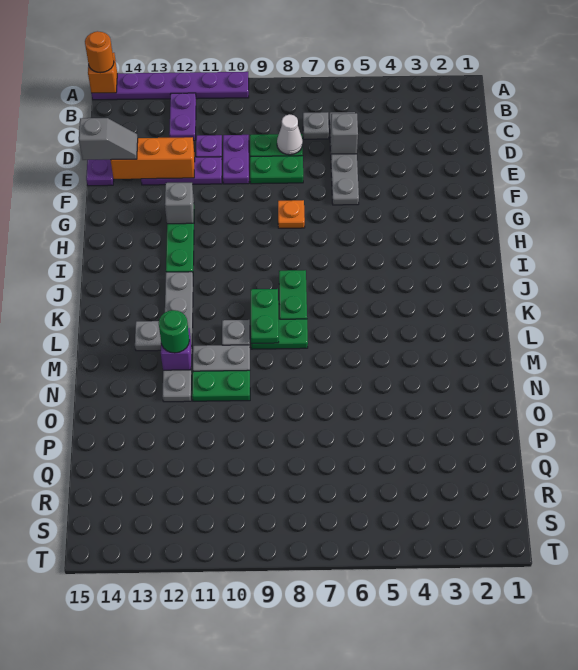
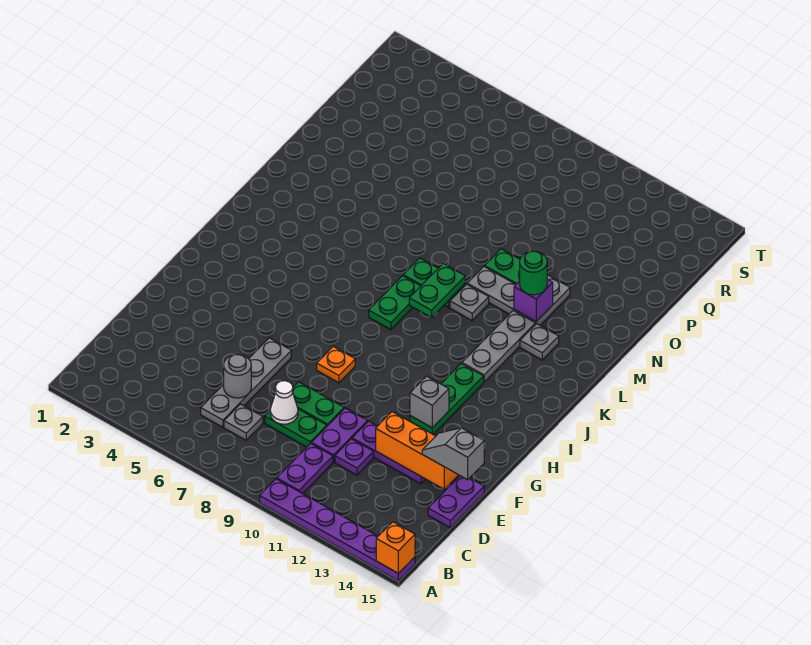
orange 1x1 round brick [85,31,114,73] -> none
purple 1x2 plate [169,93,196,141] -> purple 1x2 plate moved to [277,443,333,494]
grey 1x1 brick [330,113,358,154] -> grey 1x1 round brick [224,354,251,398]

